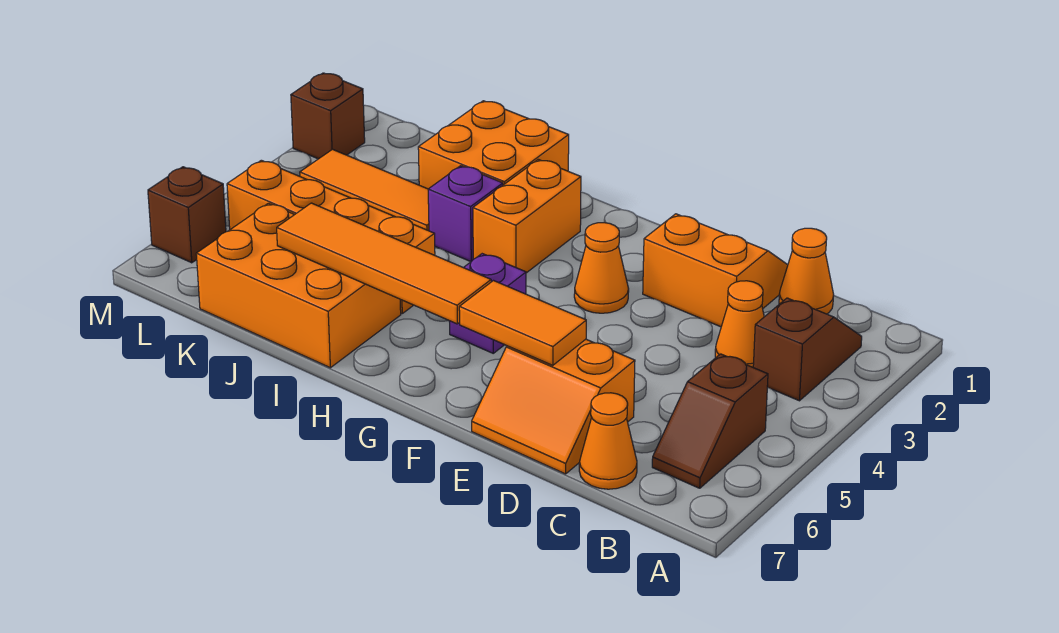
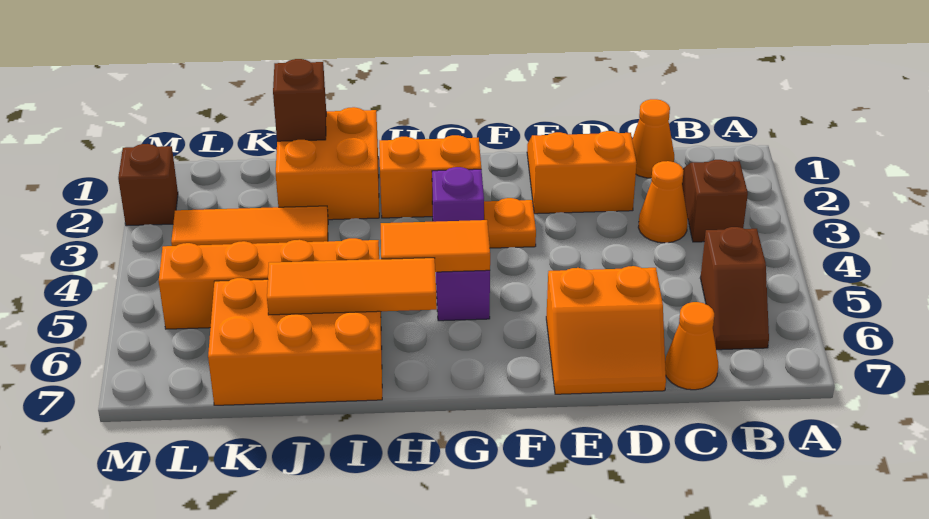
orange 1x2 tile [459,281,586,365] -> orange 1x2 tile moved to [381,220,490,272]
orange 1x1 cone [574,223,629,313] -> orange 1x1 plate [484,198,536,248]
orange 1x4 tile [277,203,491,324] -> orange 1x3 tile [267,258,437,315]
orange 1x2 brick [473,159,581,273] -> orange 1x2 brick turned to [379,135,481,218]
purple 1x1 brick [428,166,503,262] -> purple 1x1 brick moved to [432,167,484,222]
brown 1x1 brick [148,167,226,263] -> brown 1x1 brick moved to [273,59,326,141]

